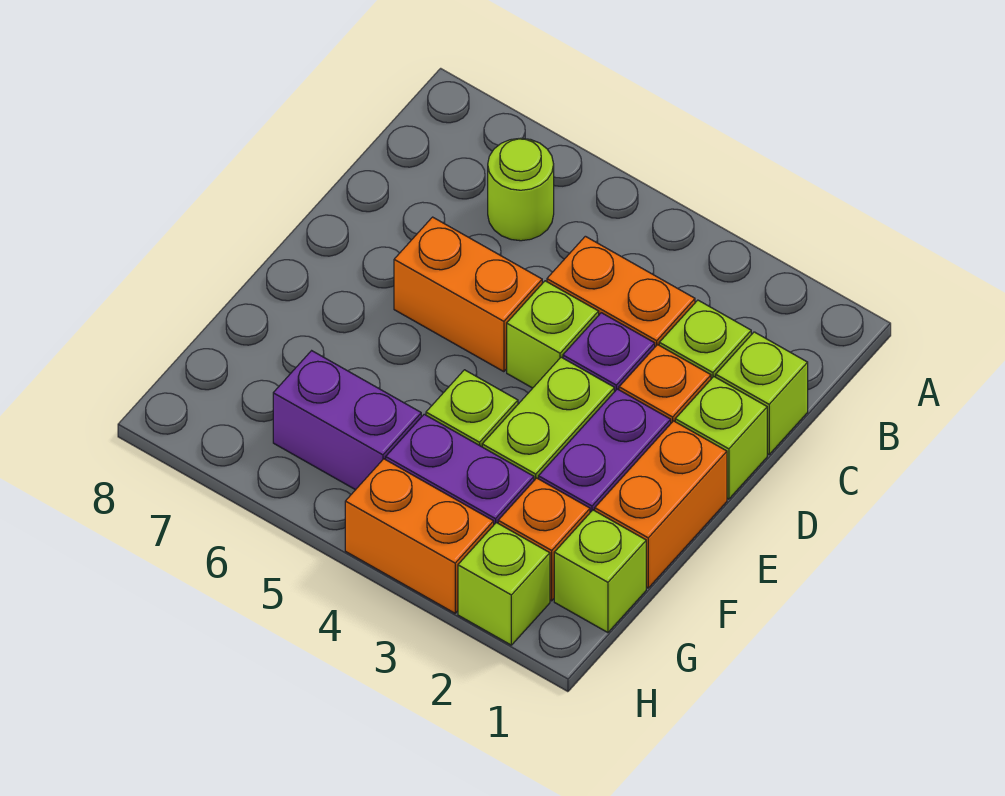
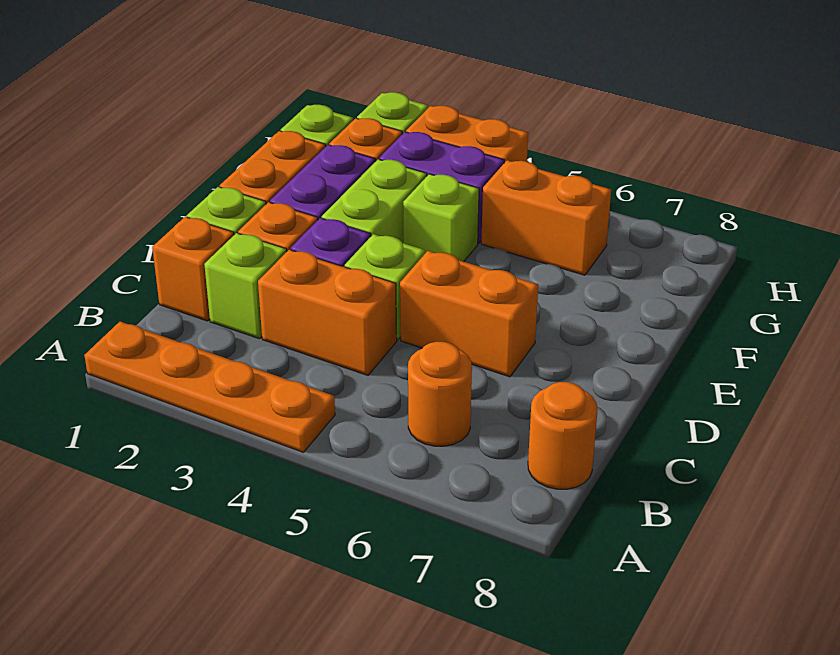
none -> orange 1x4 plate [84,322,335,452]
lime 1x1 round brick [488,138,554,241] -> orange 1x1 round brick [408,342,472,446]
none -> orange 1x1 round brick [528,382,597,489]
lime 1x1 brick [716,332,808,454] -> orange 1x1 brick [152,217,234,321]
purple 1x2 brick [273,351,421,490] -> orange 1x2 brick [481,160,611,275]

